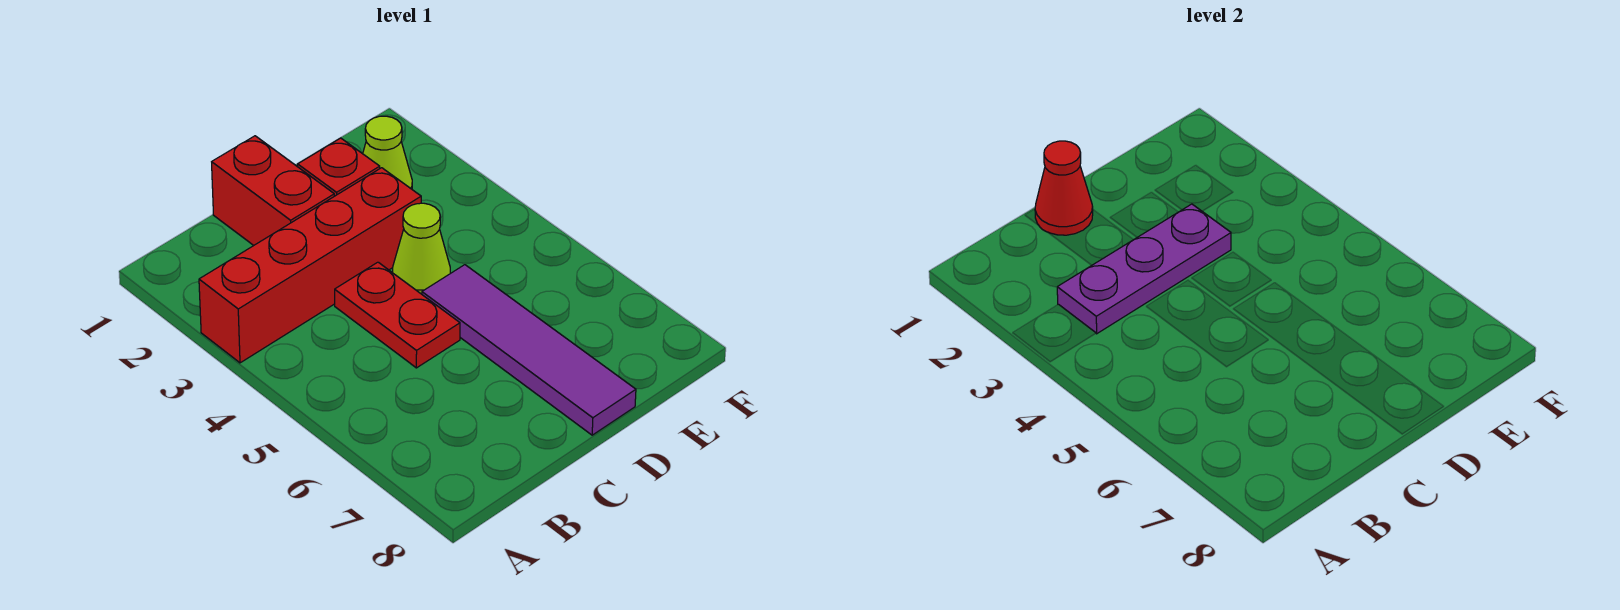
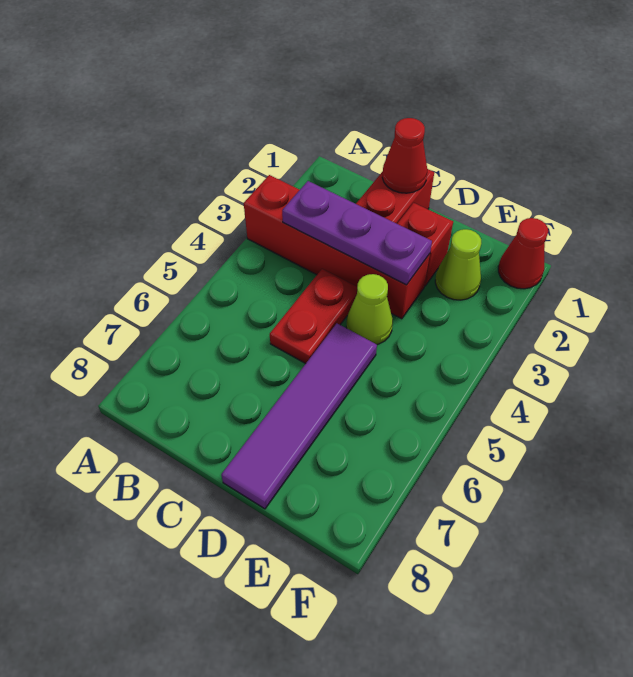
none -> red 1x1 cone [498,218,548,289]

